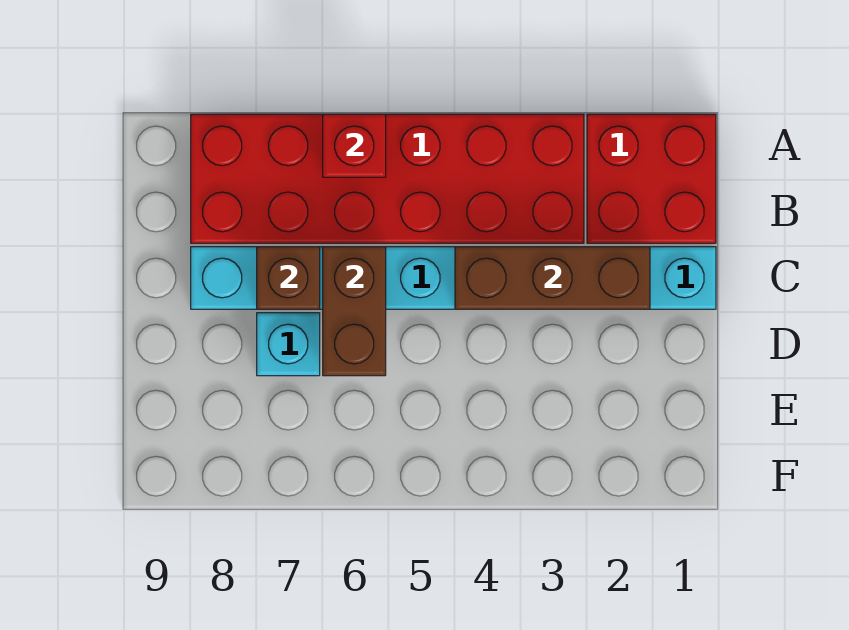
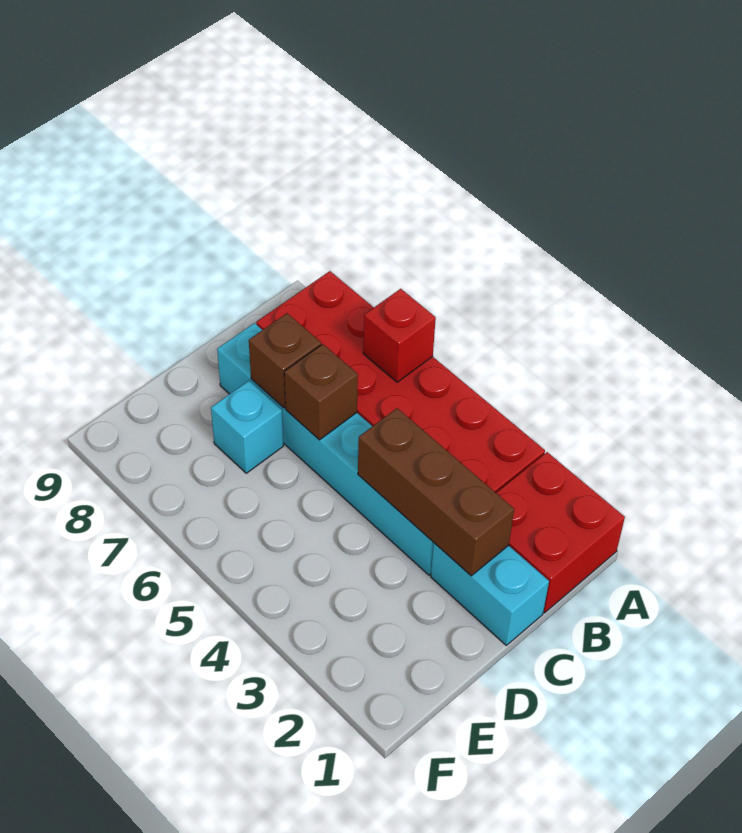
brown 1x2 brick [323,247,386,376] -> brown 1x1 brick [284,344,358,440]

